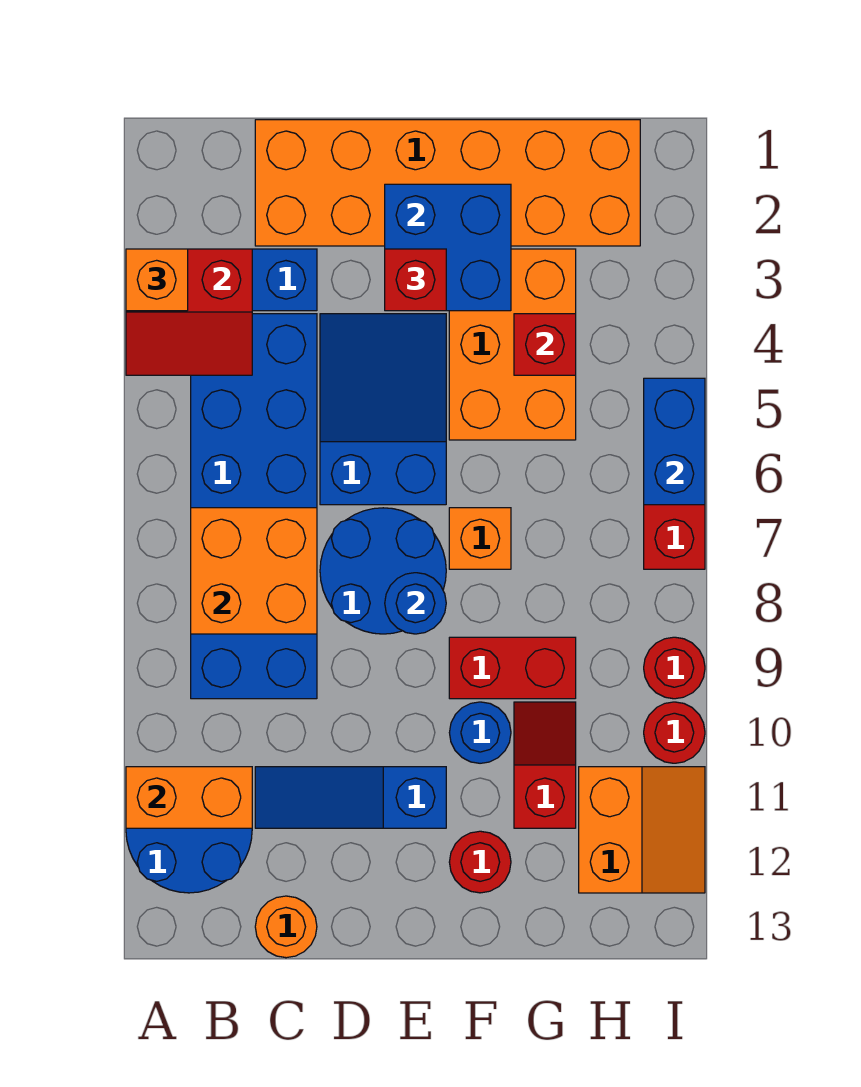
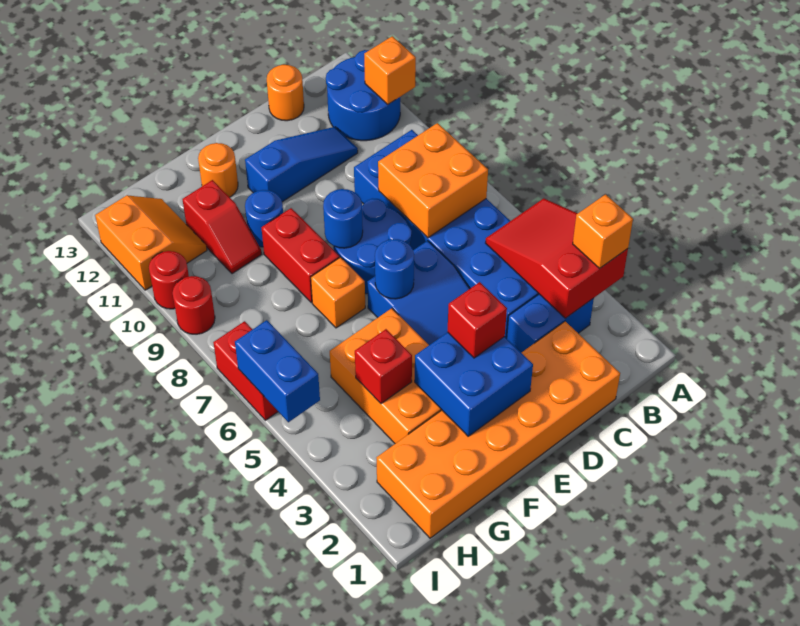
red 2x2 slope [126,249,252,375] -> red 2x3 slope [486,198,628,318]
orange 1x2 brick [126,767,252,828] -> orange 1x1 brick [364,36,416,104]
none -> blue 1x1 round brick [375,239,414,299]
red 1x2 brick [449,637,576,699] -> red 1x2 brick turned to [261,208,339,303]
red 1x1 round brick [449,831,511,893] -> orange 1x1 round brick [198,143,238,197]
orange 2x2 slope [579,767,705,893] -> orange 2x2 slope turned to [95,195,207,290]

